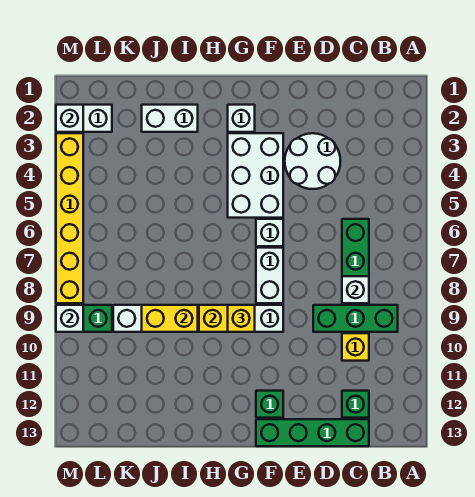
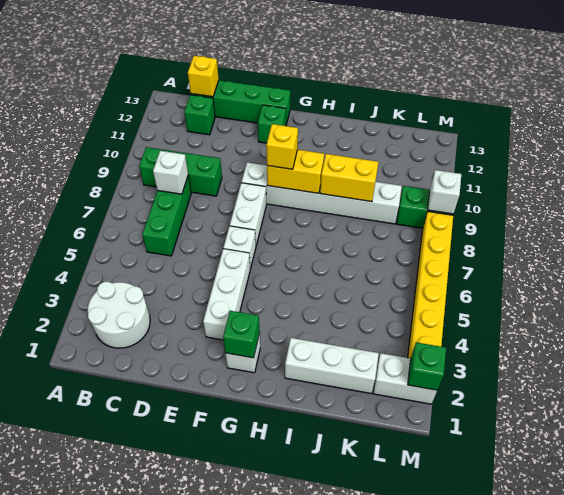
yellow 1x1 brick [342,333,369,361] -> yellow 1x1 brick moved to [188,56,219,97]
white 2x2 round brick [285,133,341,189] -> white 2x2 round brick moved to [88,282,150,348]
white 2x3 brick [228,133,283,218] -> white 1x3 brick [203,249,250,340]
none -> green 1x1 brick [223,311,260,358]
white 1x2 brick [142,105,198,132] -> white 1x3 brick [285,338,379,393]
white 1x1 brick [56,105,83,132] -> green 1x1 brick [408,342,446,390]

